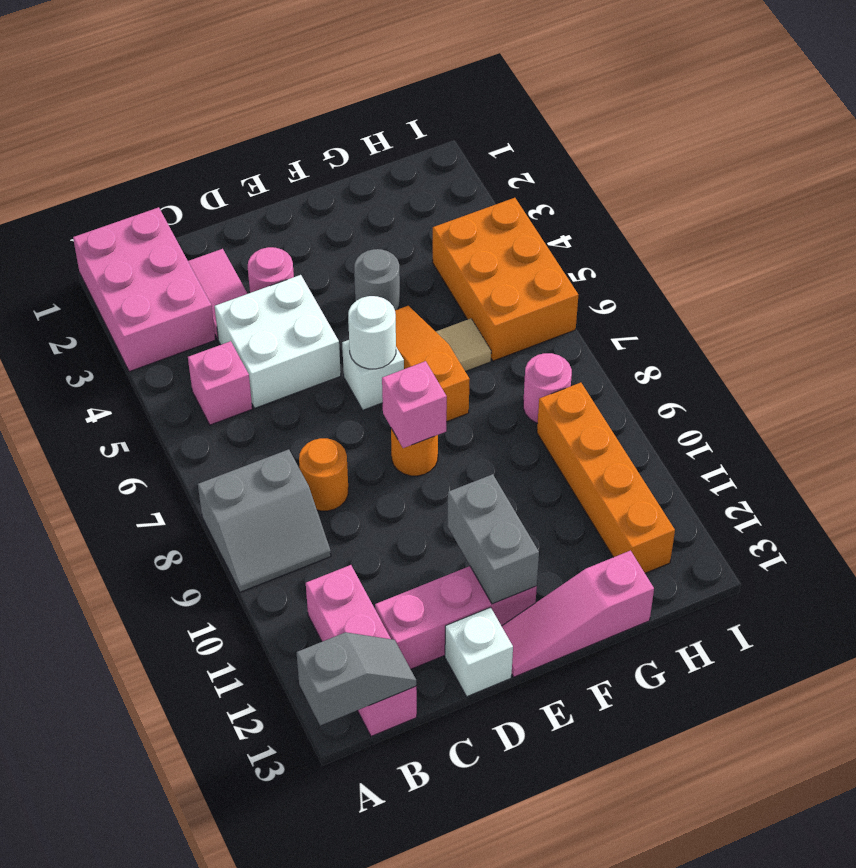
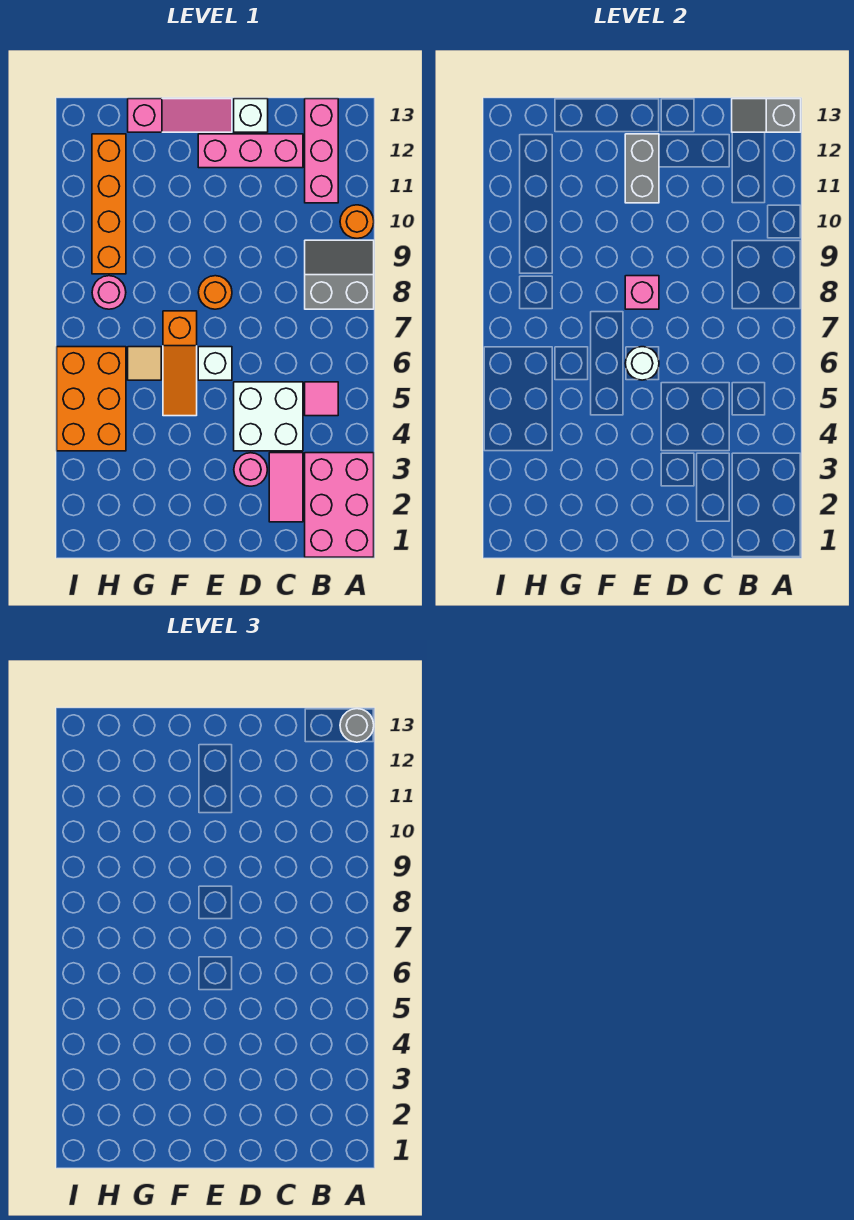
pink 1x1 brick [188,341,252,425] -> pink 1x1 tile [305,382,338,416]
orange 1x1 round brick [299,438,348,511] -> orange 1x1 round brick moved to [340,205,374,238]
grey 1x1 round brick [354,249,400,310] -> grey 1x1 round brick moved to [340,709,374,742]

